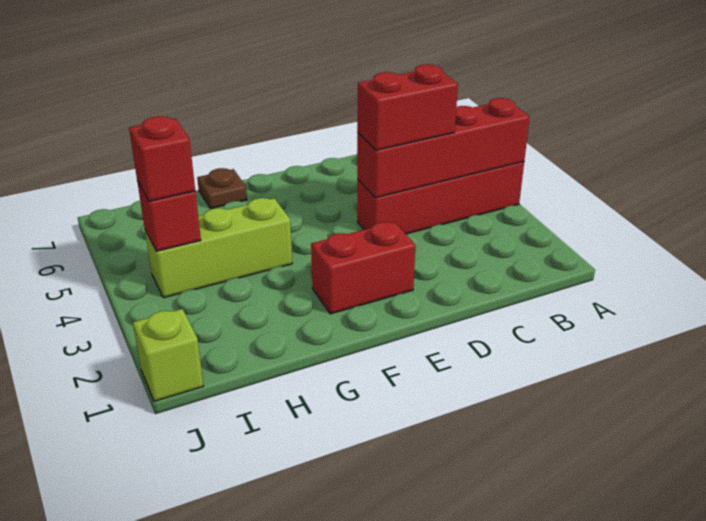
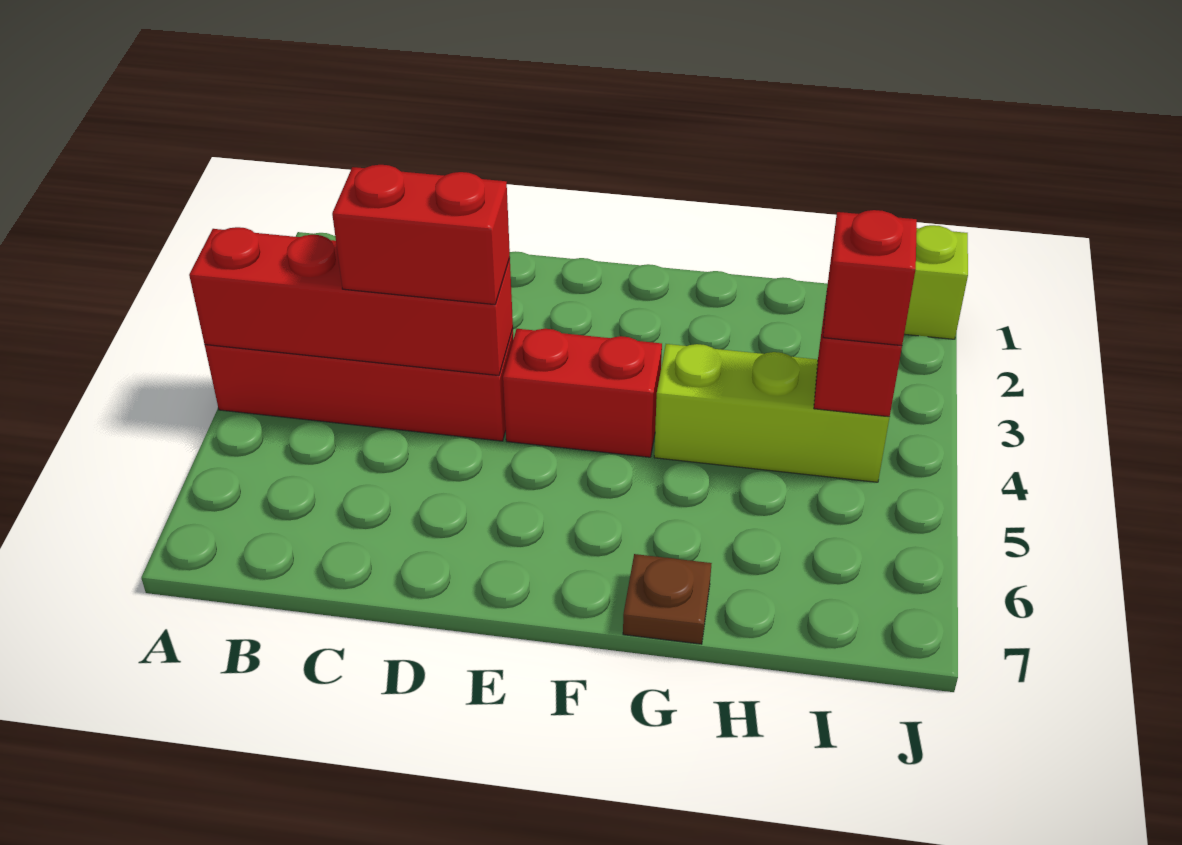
red 1x2 brick [311,222,415,314] -> red 1x2 brick moved to [503,329,662,457]

